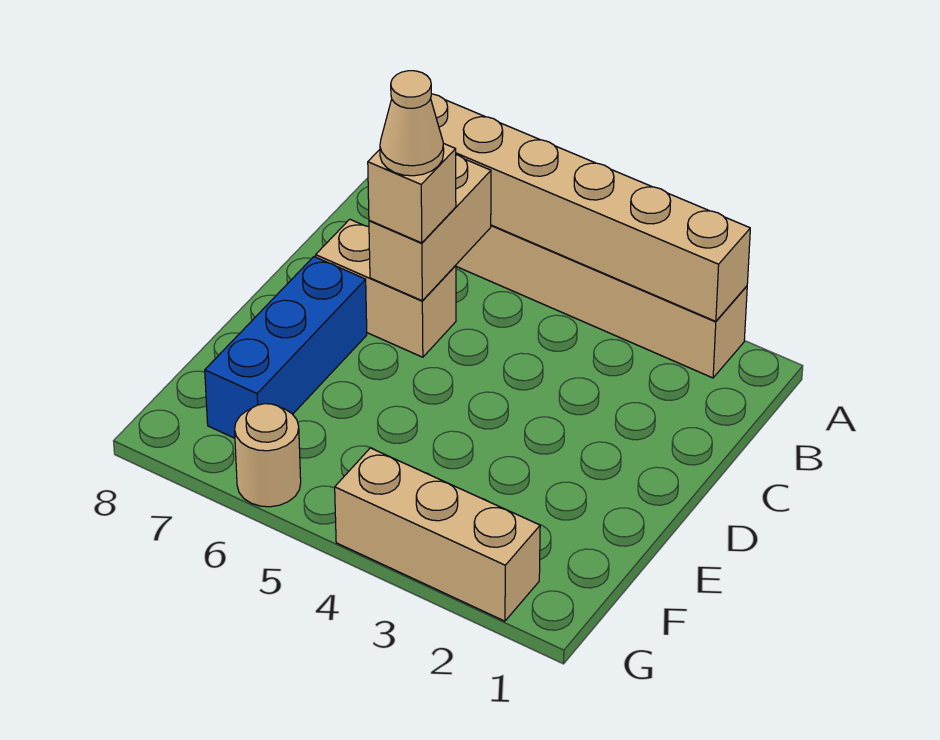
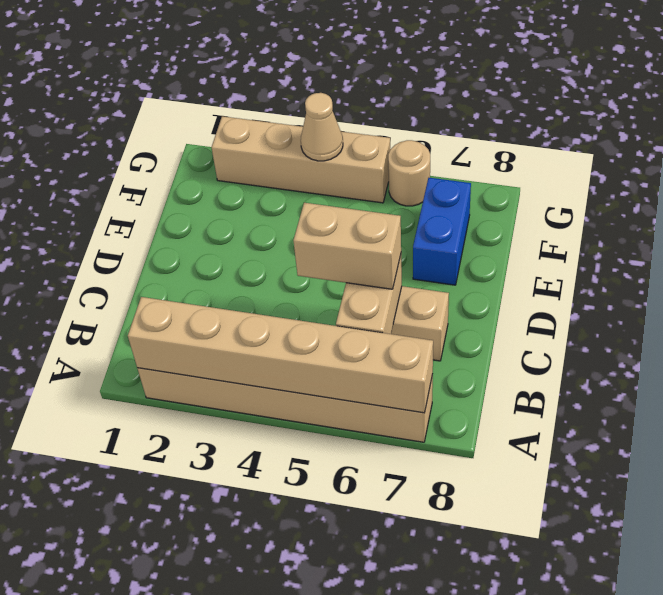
tan 1x1 brick [368,143,456,243] -> tan 1x2 brick [293,203,401,289]
tan 1x1 cone [380,71,444,176] -> tan 1x1 cone moved to [301,93,343,161]
blue 1x3 brick [205,257,367,438] -> blue 1x2 brick [413,178,471,285]
tan 1x3 brick [335,448,540,621] -> tan 1x4 brick [212,116,390,203]

